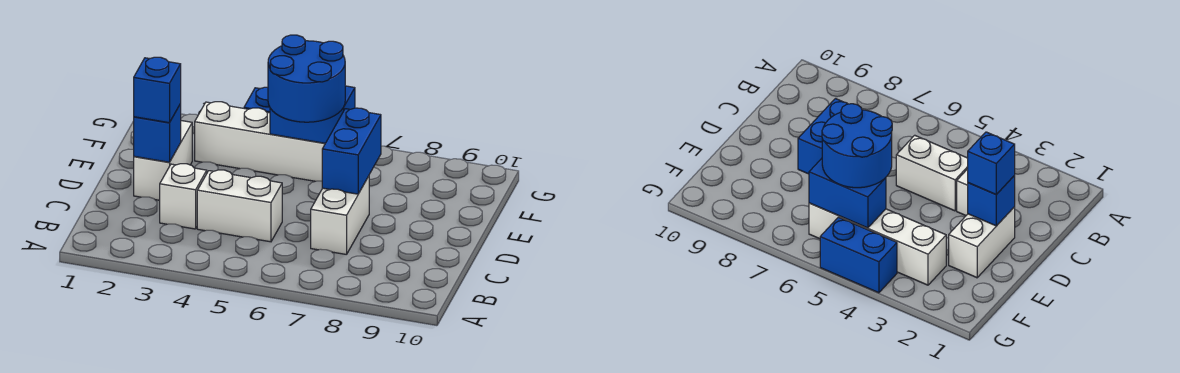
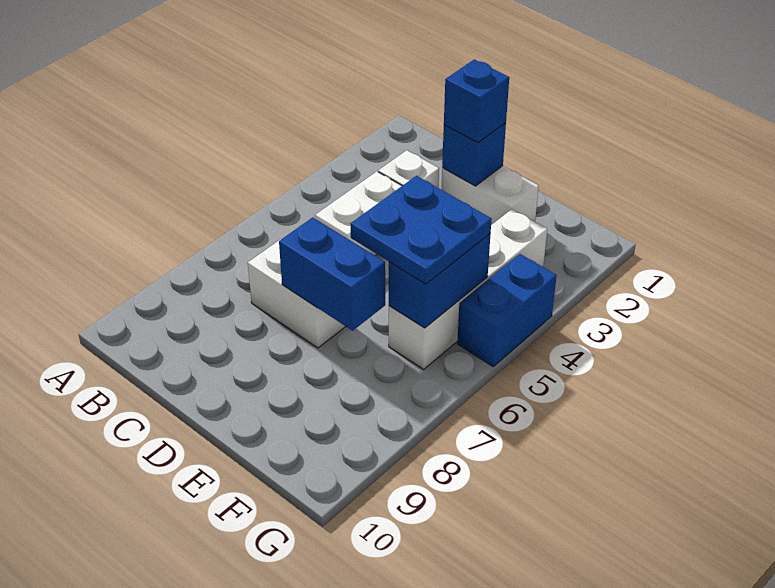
blue 2x2 round brick [268,35,345,122] -> blue 2x2 plate [351,176,492,284]

